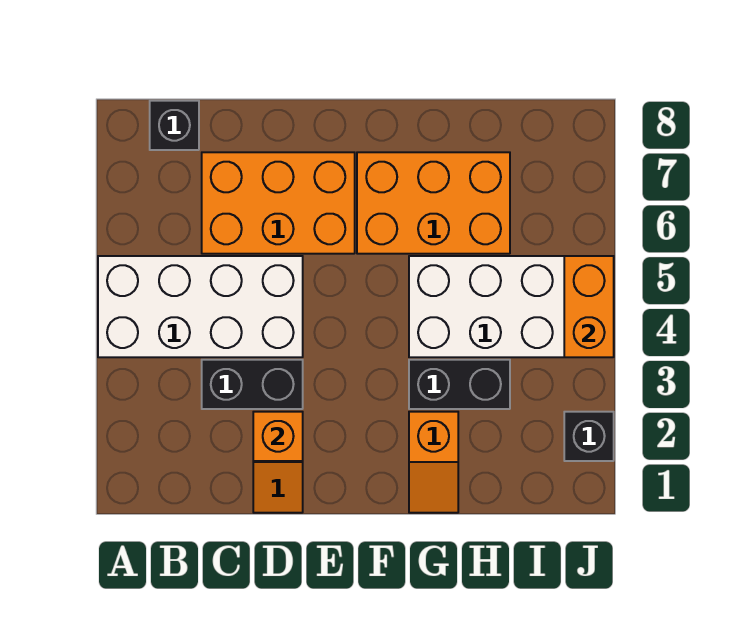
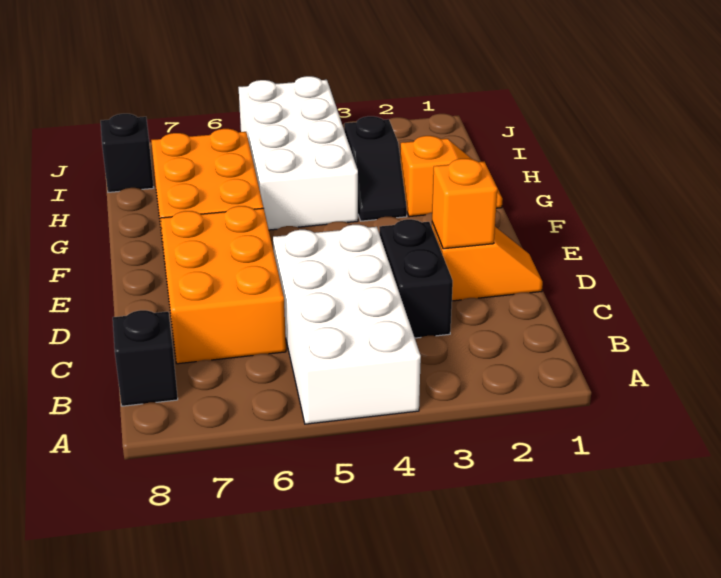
black 1x2 brick [409,360,510,409] -> black 1x2 slope [344,116,407,221]
black 1x1 brick [564,412,614,461] -> black 1x1 brick moved to [101,114,154,192]
orange 1x2 brick [564,256,614,357] -> none

